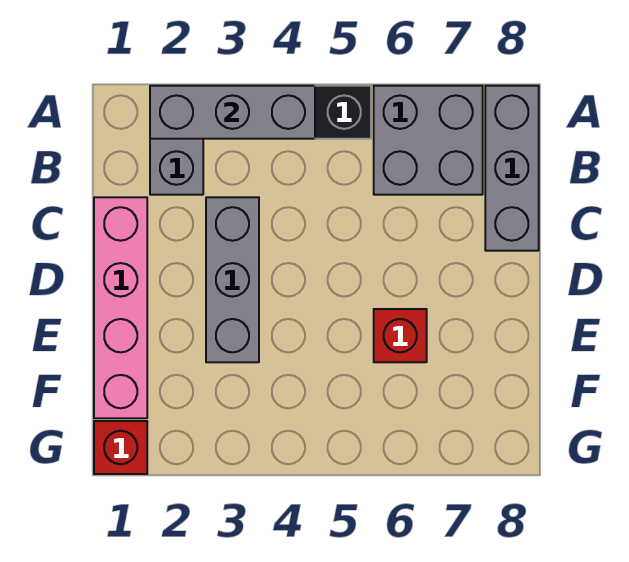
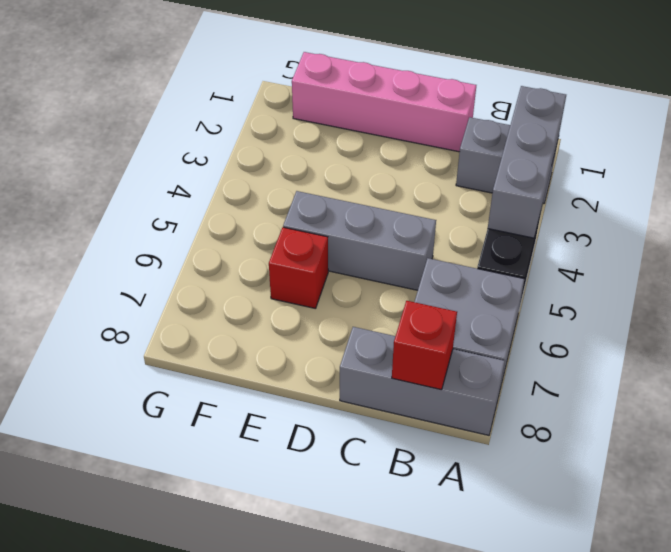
grey 1x3 brick [206,197,259,362] -> grey 1x3 brick moved to [283,191,436,290]
red 1x1 brick [94,421,147,474] -> red 1x1 brick moved to [392,301,457,390]

